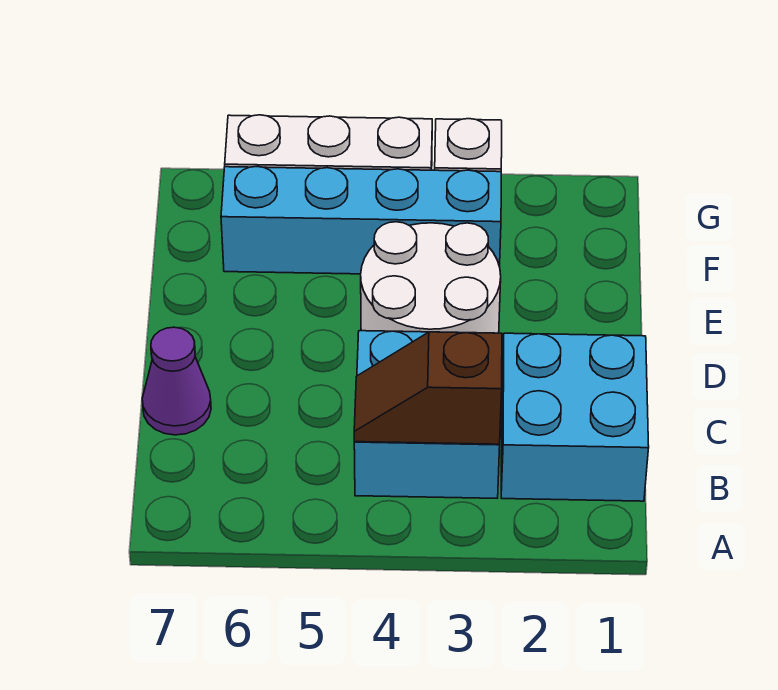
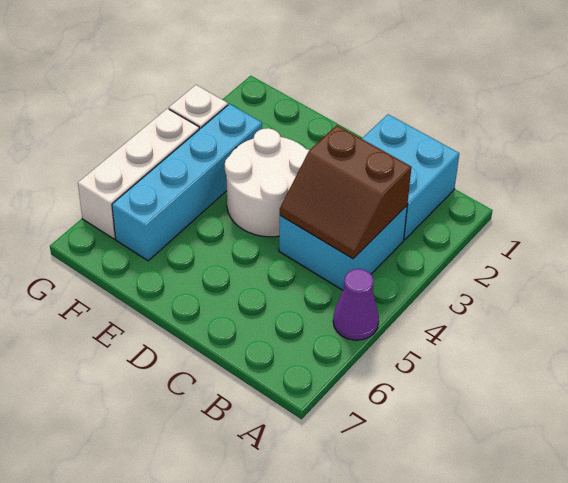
brown 1x2 slope [354,332,502,444] -> brown 2x2 slope [280,125,411,259]
purple 1x1 cone [142,327,211,435] -> purple 1x1 cone moved to [333,269,379,340]

